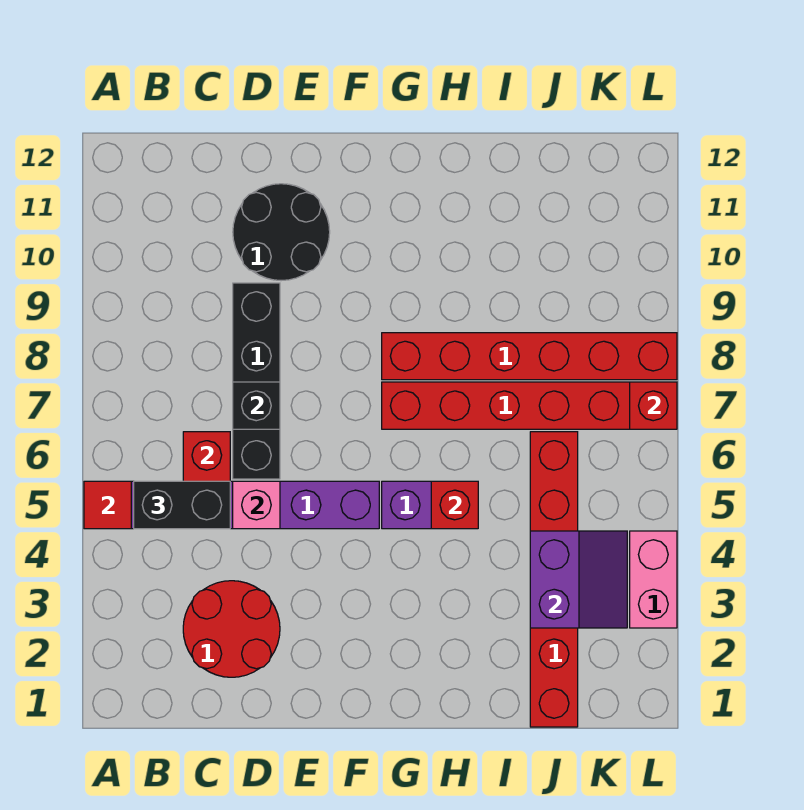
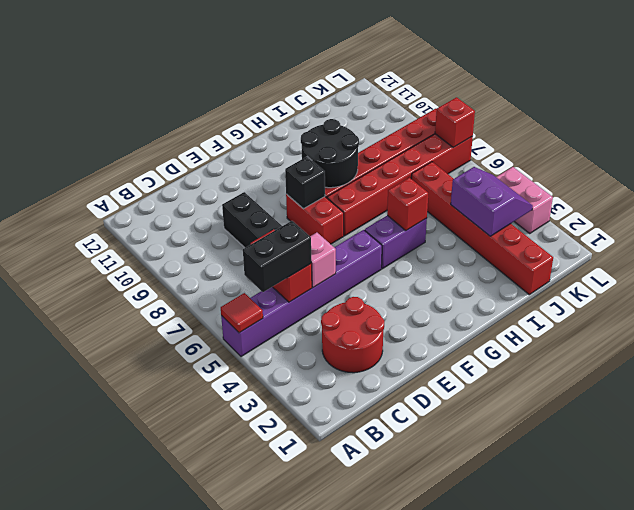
black 1x1 brick [233,382,280,429] -> black 1x1 brick moved to [285,157,325,209]
black 2x2 round brick [233,184,330,281] -> black 2x2 round brick moved to [301,119,359,188]
none -> red 1x2 brick [286,194,344,244]

